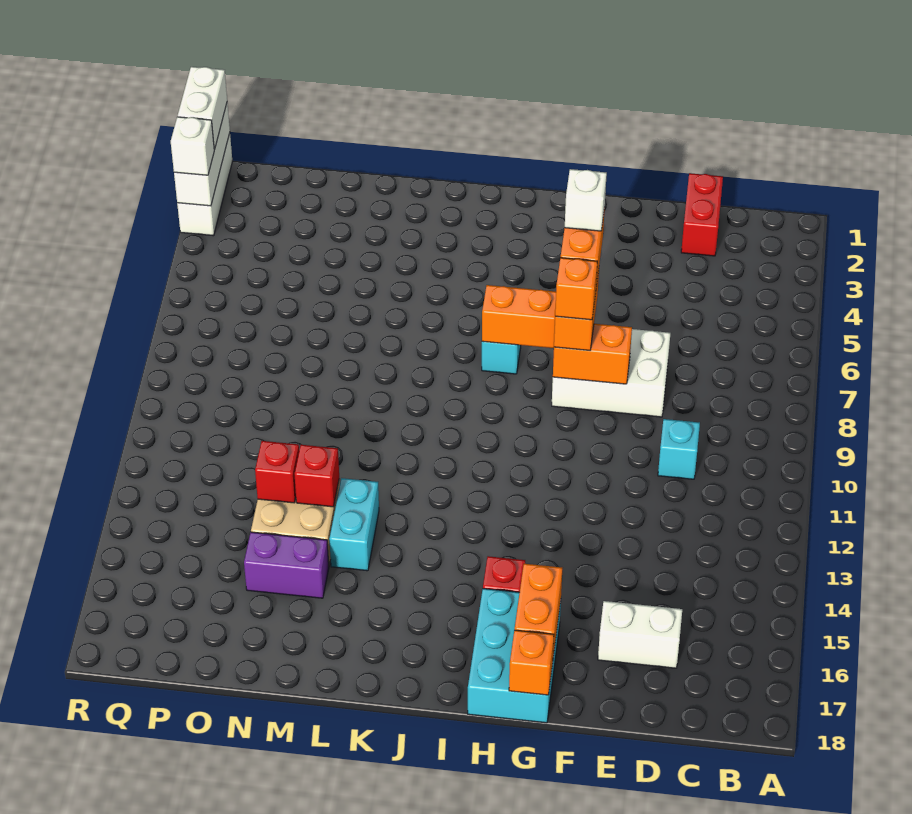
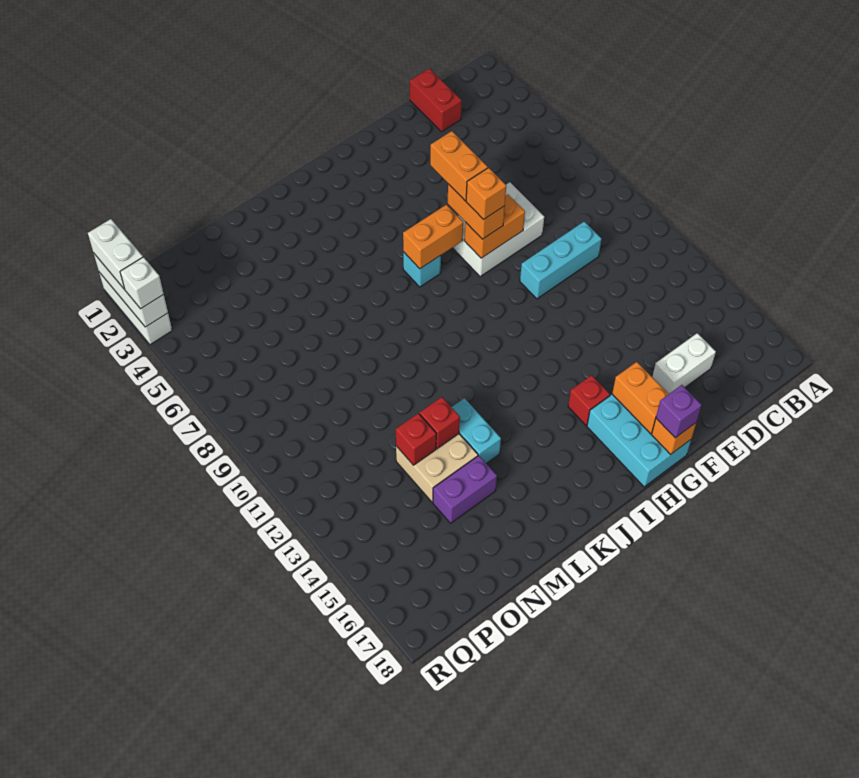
cyan 1x1 brick [658,419,700,479] -> cyan 1x3 brick [520,221,601,299]
white 1x1 brick [565,169,607,231] -> none
none -> purple 1x1 brick [656,385,702,438]

